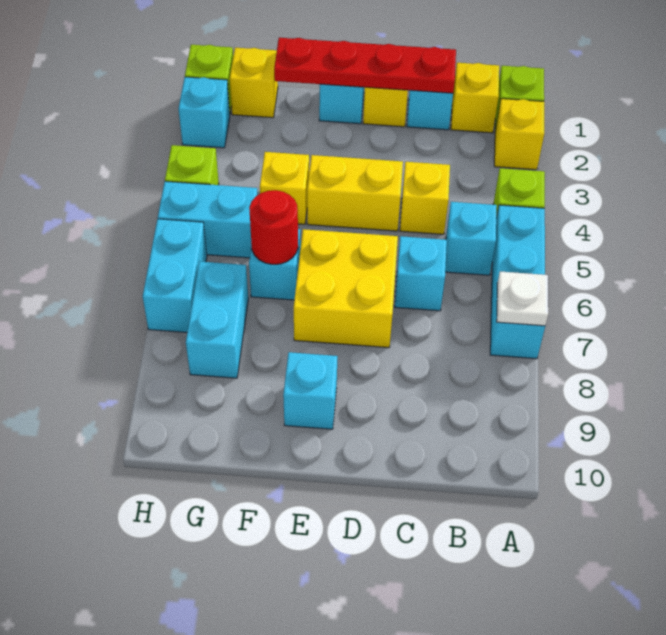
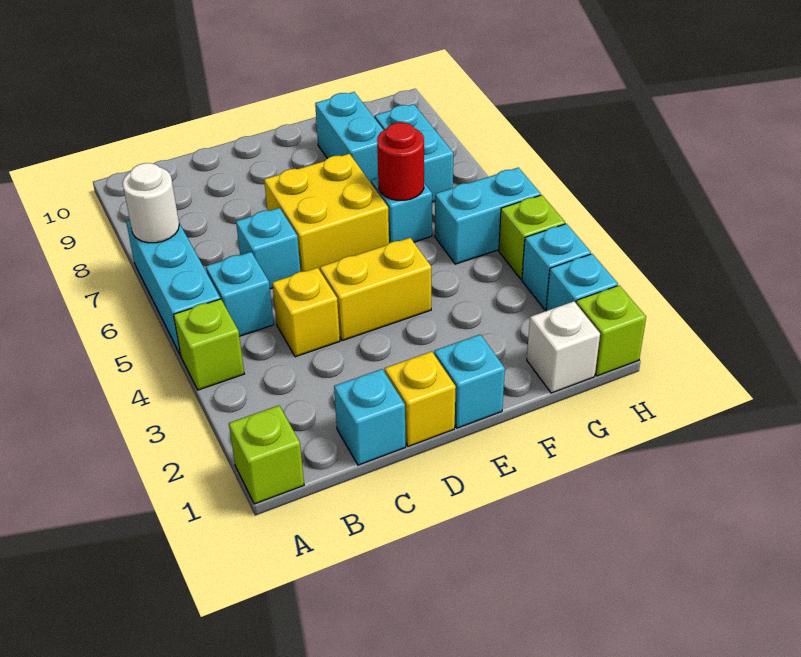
yellow 1x1 brick [494,99,544,170] -> none
white 1x1 plate [497,271,548,326] -> white 1x1 round brick [123,163,179,243]
yellow 1x1 brick [451,63,499,133] -> none
red 1x4 plate [274,38,456,93] -> none
cyan 1x1 brick [283,352,338,429] -> cyan 1x1 brick moved to [522,224,591,310]
yellow 1x1 brick [260,152,309,224] -> none
yellow 1x1 brick [230,48,278,118] -> white 1x1 brick [527,301,600,393]
cyan 1x2 brick [143,219,207,332] -> cyan 1x2 brick moved to [315,92,383,183]

